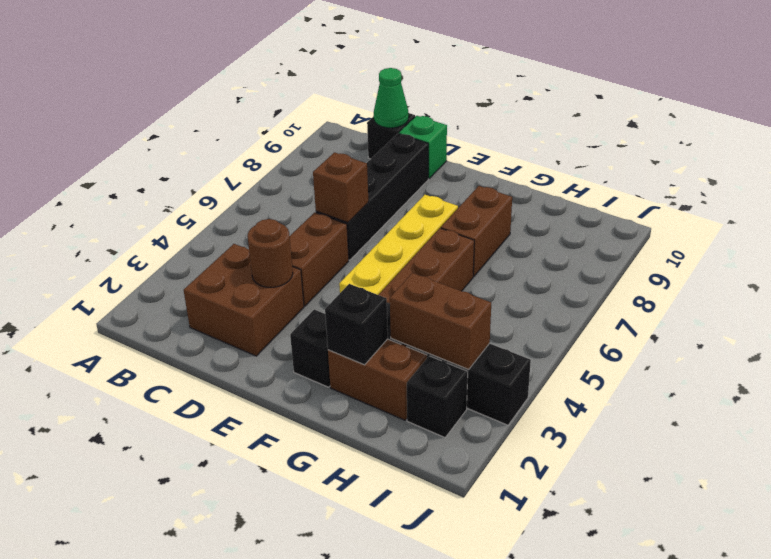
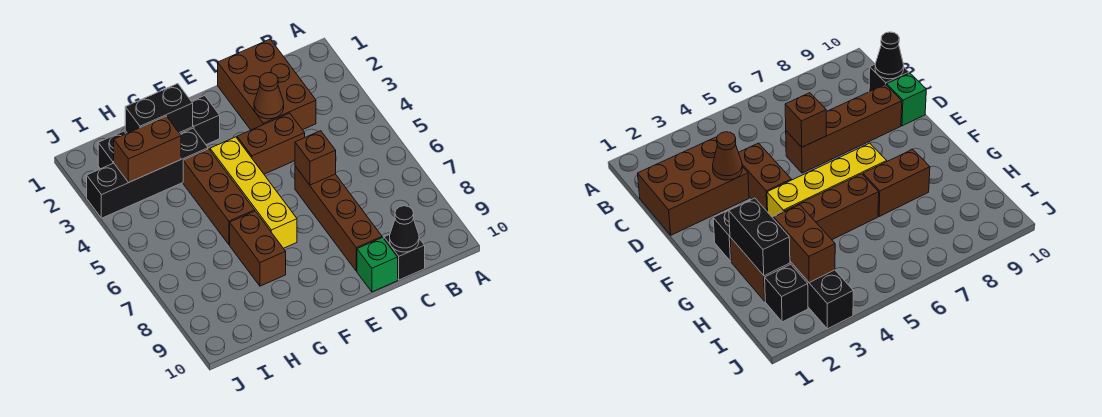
brown 2x2 brick [184,244,304,356] -> brown 2x3 brick [218,39,316,130]
green 1x1 cone [374,68,409,128] -> black 1x1 cone [390,206,419,252]
brown 1x1 round brick [247,219,293,287] -> brown 1x1 cone [254,73,284,119]
brown 1x2 brick [290,212,349,306] -> brown 1x2 brick turned to [237,113,305,174]
black 1x4 brick [316,134,428,260] -> brown 1x4 brick [295,166,382,271]
black 1x1 brick [325,284,388,365] -> black 1x2 brick [125,84,193,133]

